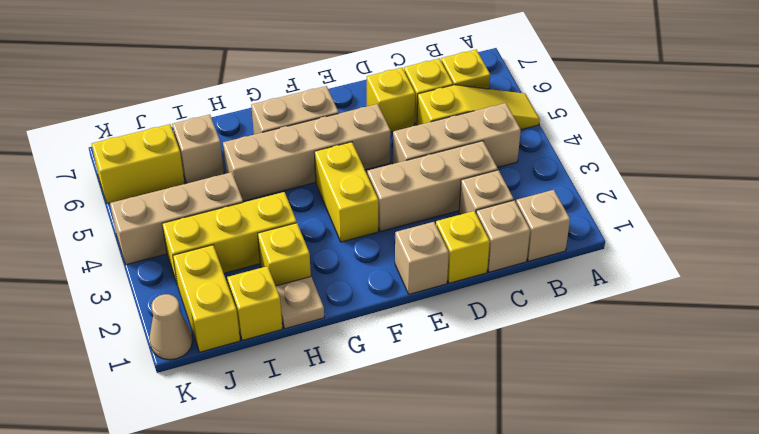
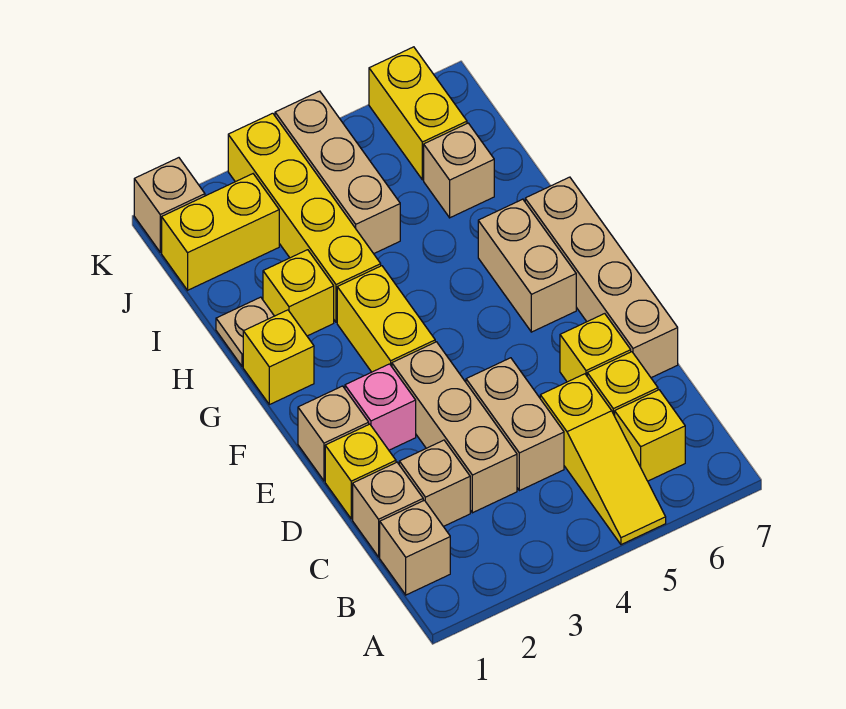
tan 1x3 brick [393,103,521,167] -> tan 1x2 brick [466,358,564,491]
none -> pink 1x1 brick [345,364,416,450]
tan 1x4 brick [223,104,391,201] -> tan 1x4 brick moved to [525,177,678,378]
yellow 1x2 brick [314,142,378,242] -> yellow 1x2 brick turned to [337,266,435,372]
yellow 1x3 brick [162,192,297,283] -> yellow 1x4 brick [228,113,381,322]
yellow 1x1 brick [227,266,282,340] -> yellow 1x1 brick moved to [243,310,314,405]
tan 1x1 cone [150,294,193,360] -> tan 1x1 brick [134,158,205,252]

